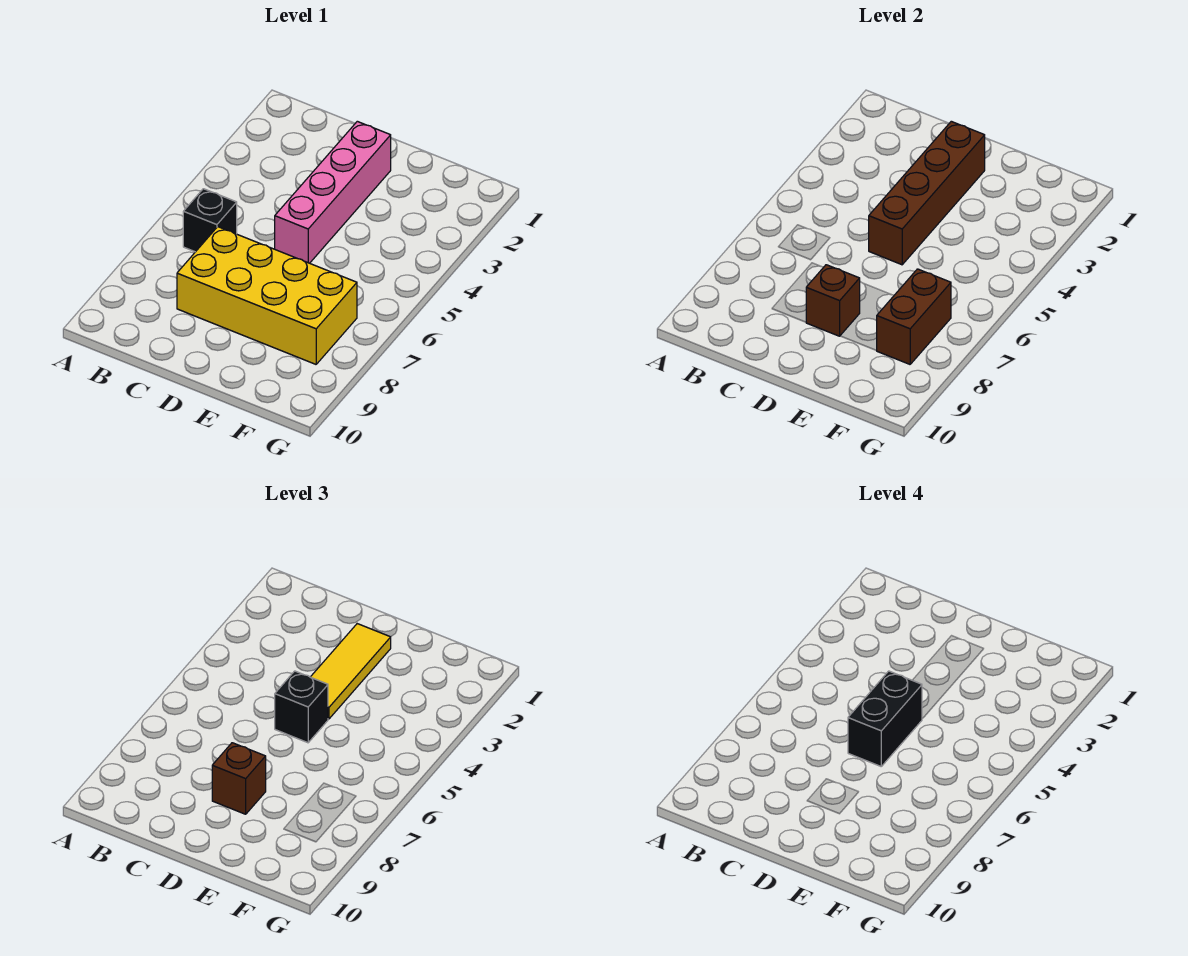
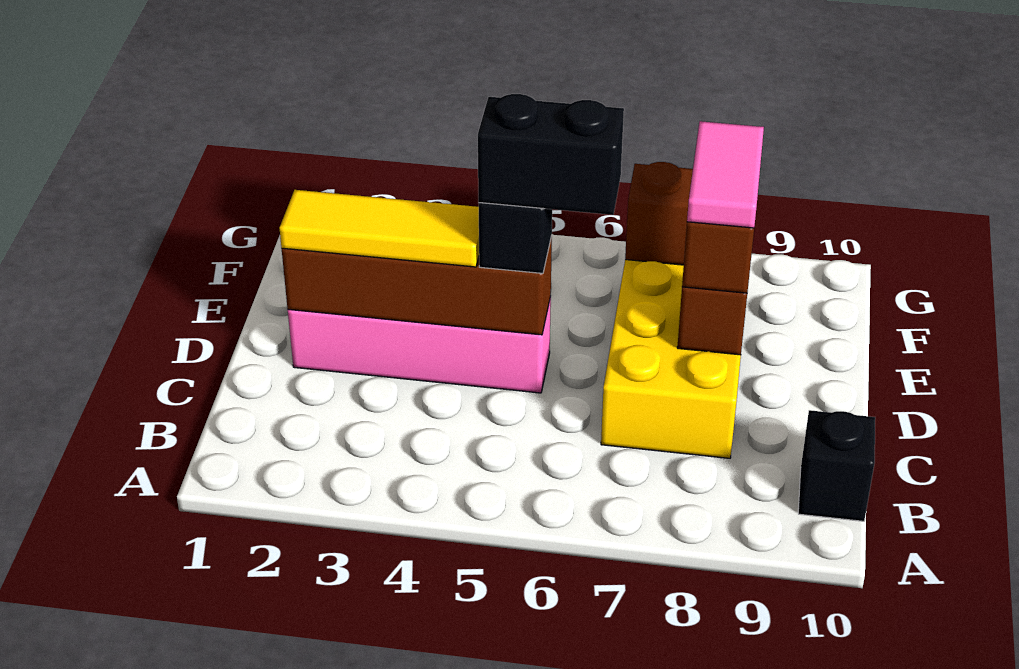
black 1x1 brick [183,189,237,252] -> black 1x1 brick moved to [798,410,875,521]
none -> pink 1x2 tile [687,121,764,228]

